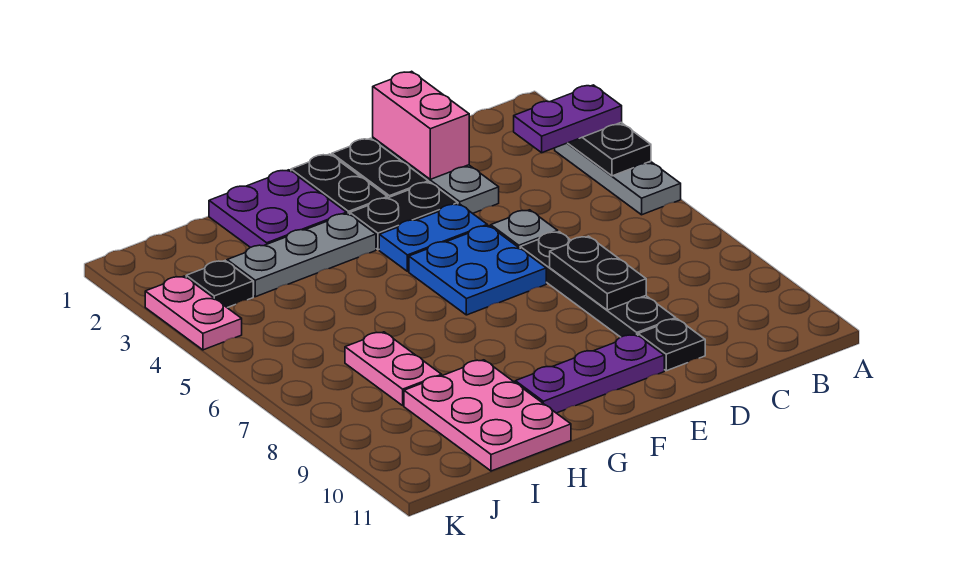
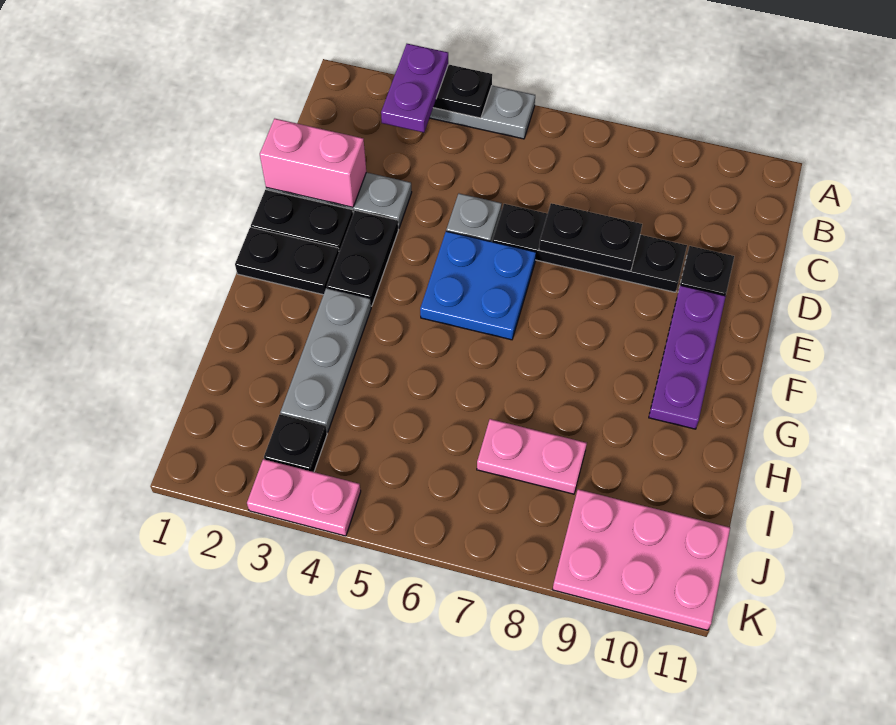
blue 1x2 plate [379,204,487,271] -> none
purple 2x2 plate [209,170,347,248] -> none
pink 2x3 plate [404,360,571,471] -> pink 2x3 plate moved to [553,489,730,630]

